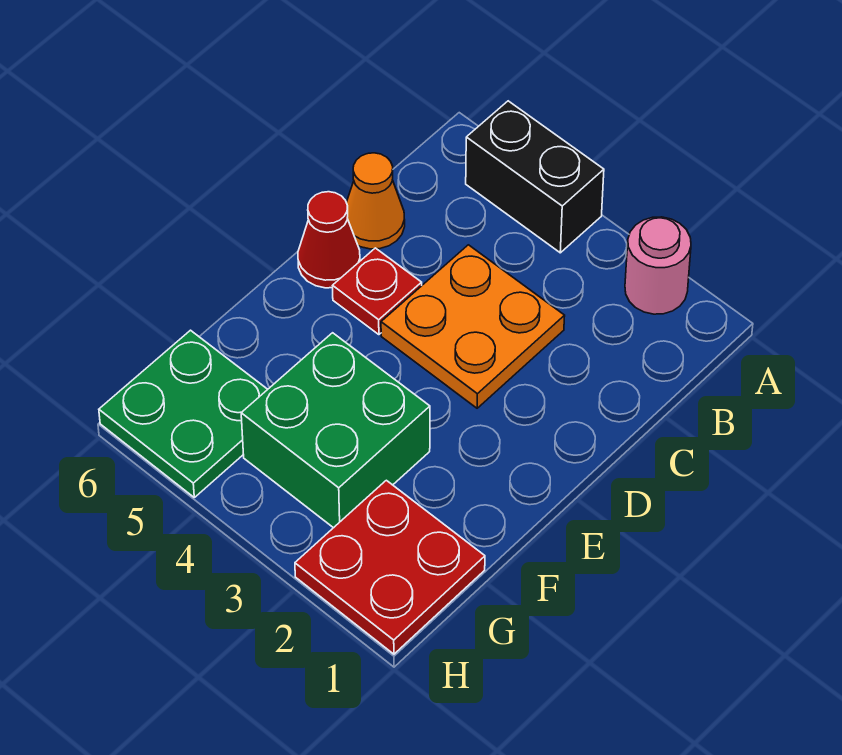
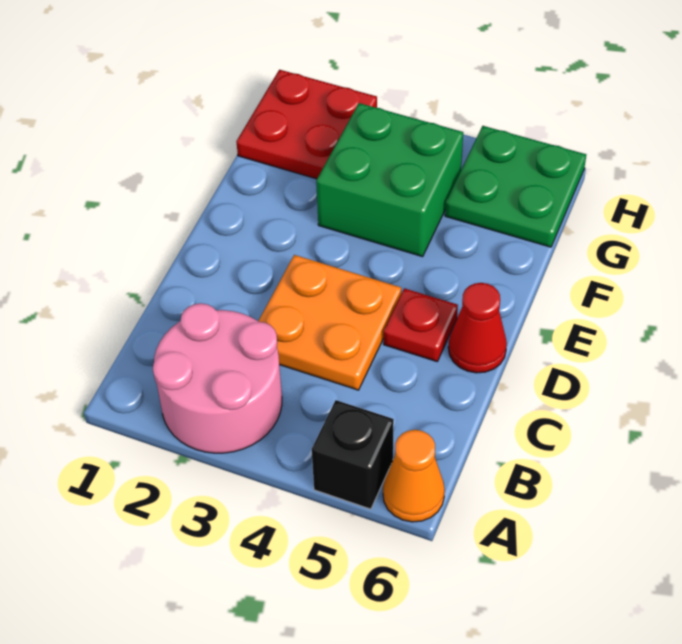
pink 1x1 round brick [625,217,691,314] -> pink 2x2 round brick [153,303,282,453]
black 1x2 brick [466,101,604,253] -> black 1x1 brick [312,400,394,509]
orange 1x1 cone [346,153,405,249] -> orange 1x1 cone moved to [383,430,445,522]

